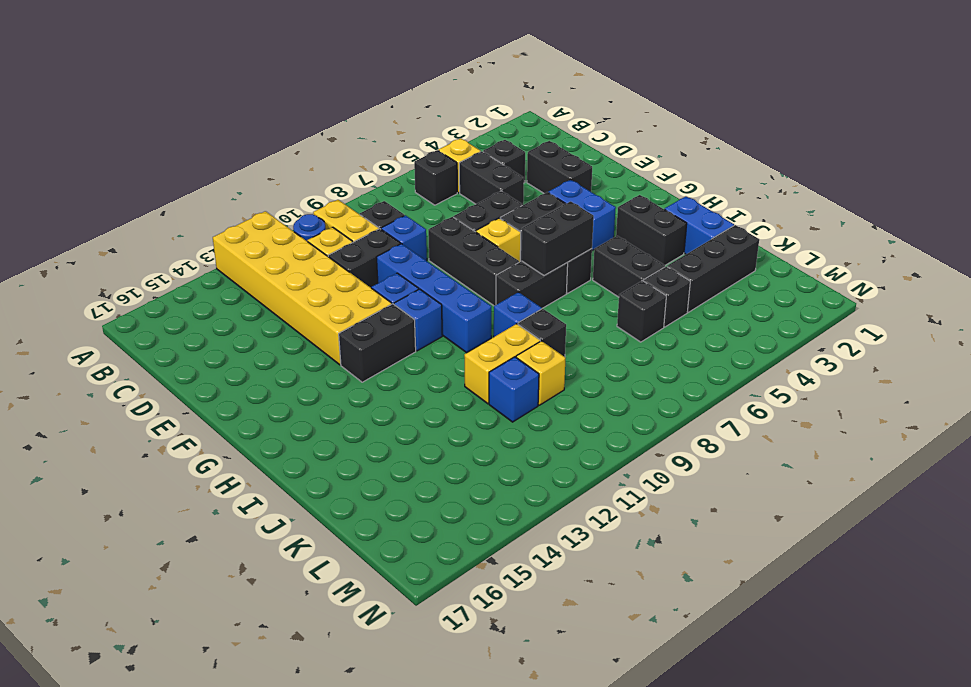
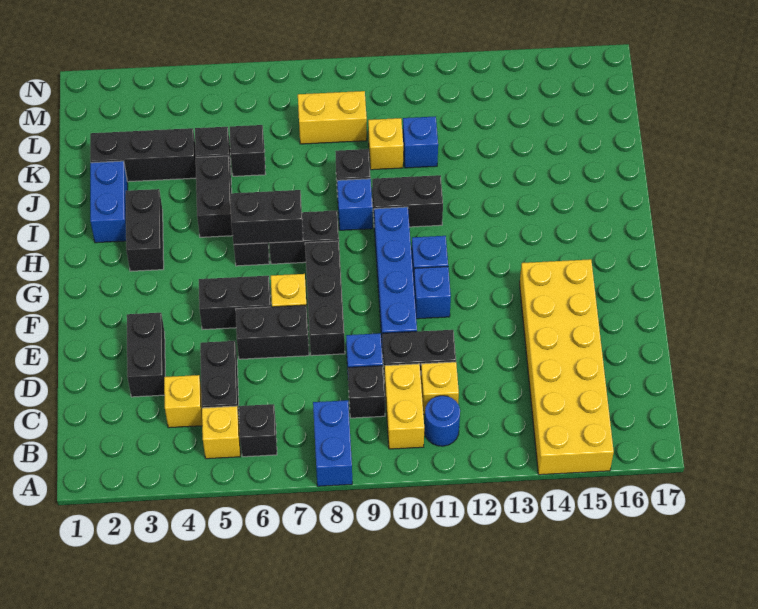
yellow 2x6 brick [213,211,392,365] -> yellow 2x6 brick moved to [520,259,614,475]
black 1x1 brick [483,140,525,183] -> yellow 1x1 brick [164,375,202,428]
blue 1x2 brick [548,180,616,251] -> blue 1x2 brick moved to [313,400,352,486]
black 1x2 brick [339,304,416,382] -> black 1x2 brick moved to [372,175,443,227]
yellow 1x2 brick [464,324,540,404] -> yellow 1x2 brick moved to [298,91,367,144]

